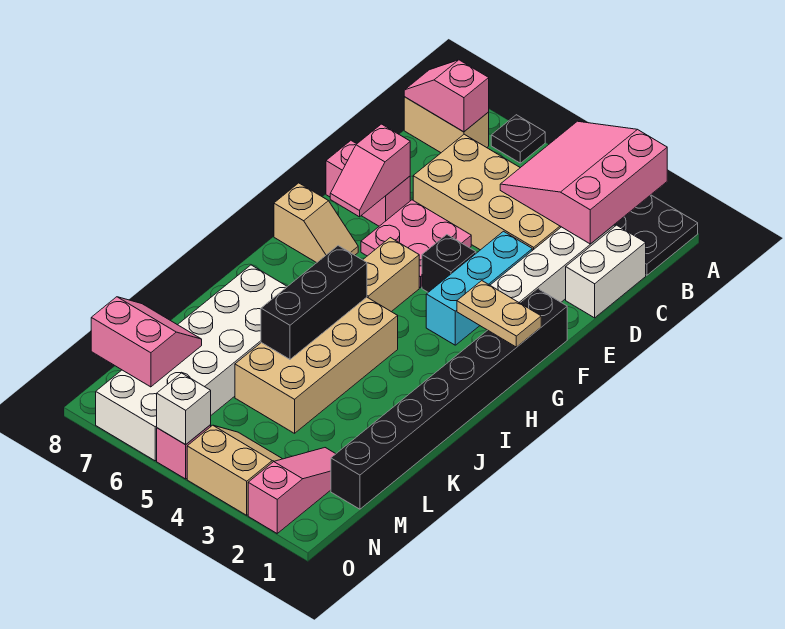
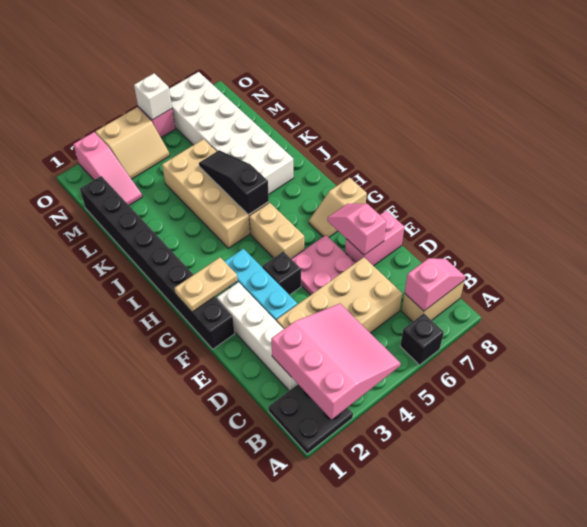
black 1x1 plate [491,115,545,163] -> black 1x1 brick [400,313,444,365]
white 1x2 brick [566,225,646,318] -> none
black 1x3 brick [261,246,367,359] -> black 1x3 slope [199,150,269,215]
pink 2x2 slope [91,297,202,387] -> none

